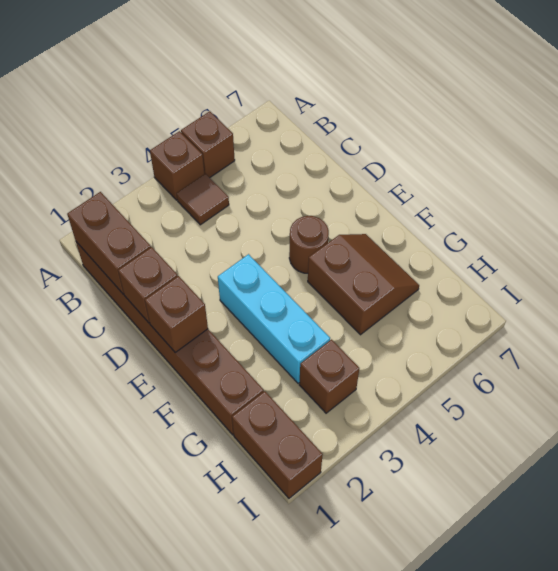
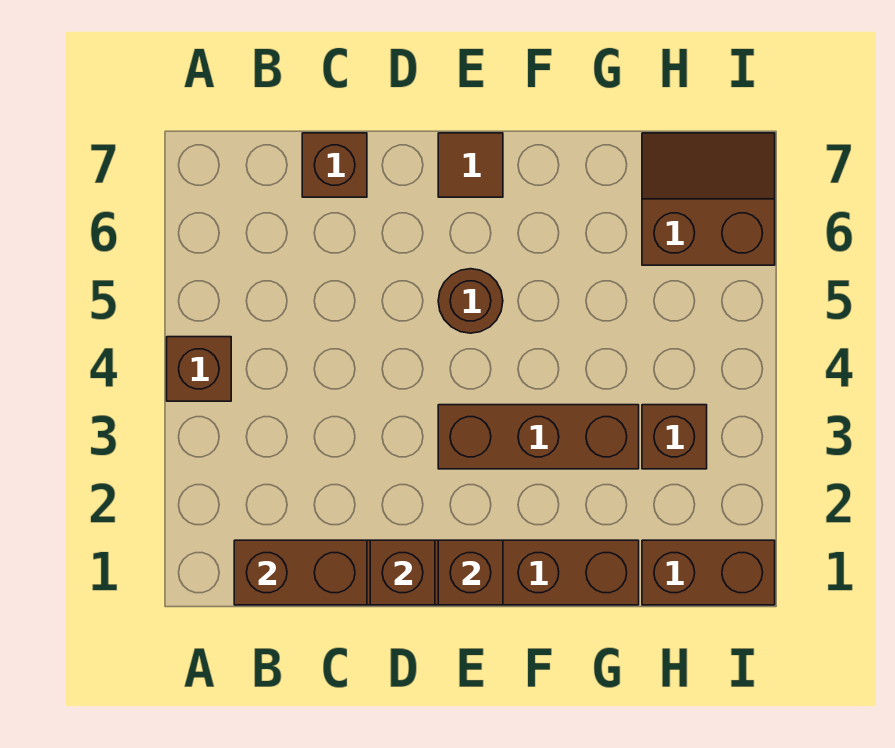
brown 1x1 brick [181,111,235,178] -> brown 1x1 brick moved to [302,133,367,197]
brown 1x1 tile [177,174,229,225] -> brown 1x1 tile moved to [438,133,503,197]
cyan 1x3 brick [218,254,330,383] -> brown 1x3 brick [438,405,639,469]
brown 2x2 slope [308,234,419,335] -> brown 2x2 slope moved to [642,133,775,265]

